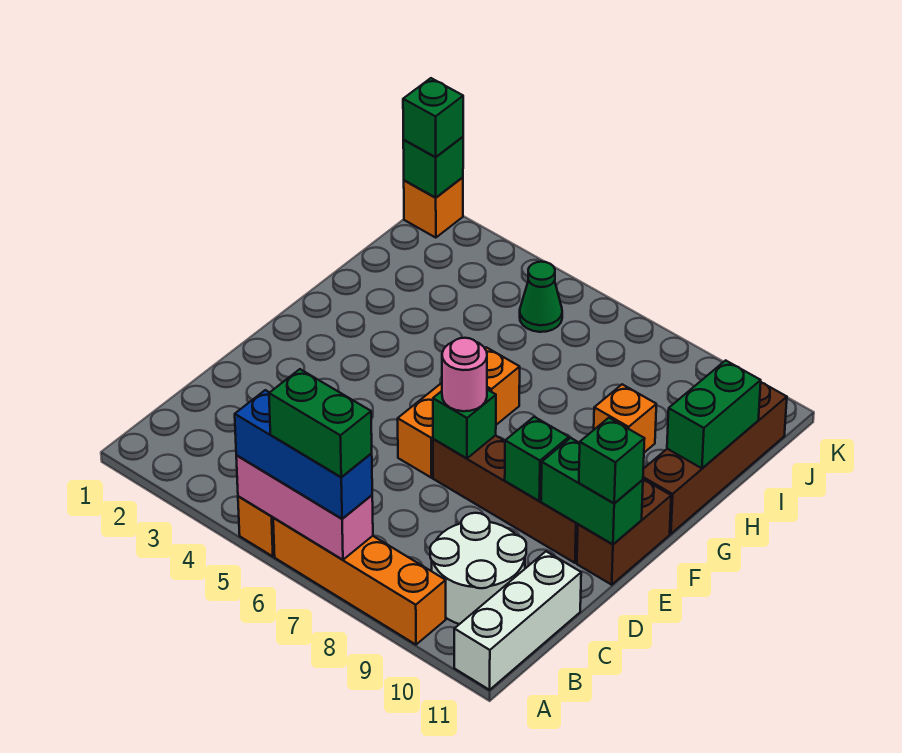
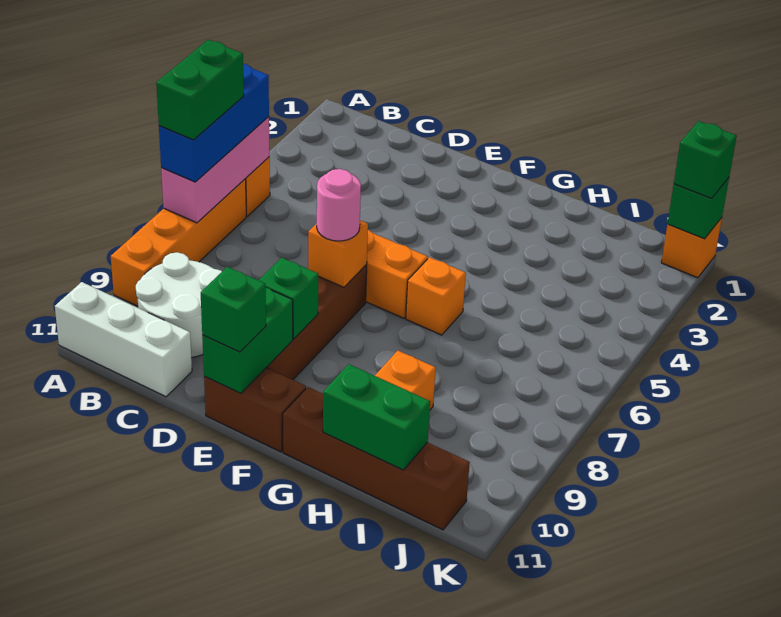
green 1x1 brick [433,390,496,458] -> orange 1x1 brick [308,220,368,287]
green 1x1 cone [520,262,562,332] -> none

